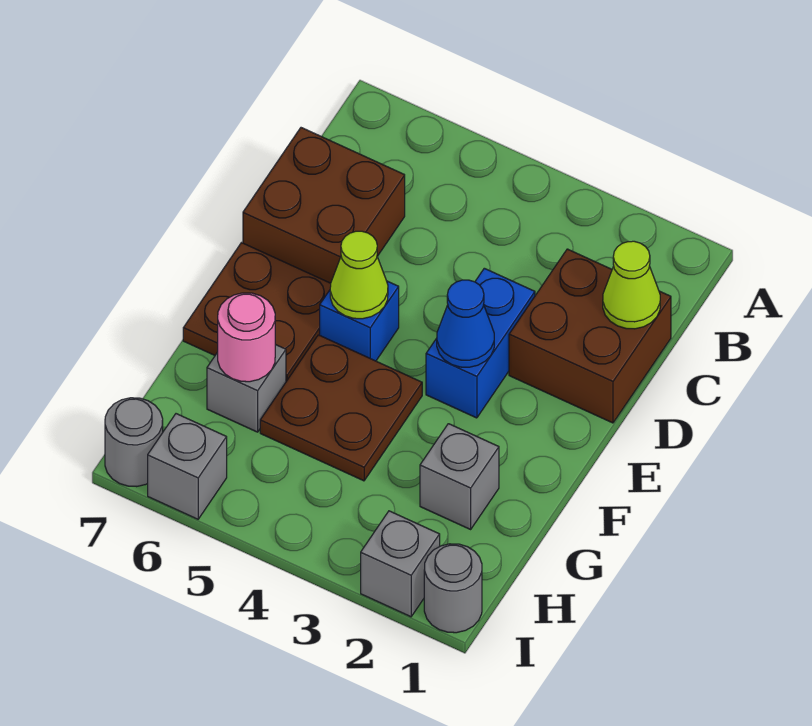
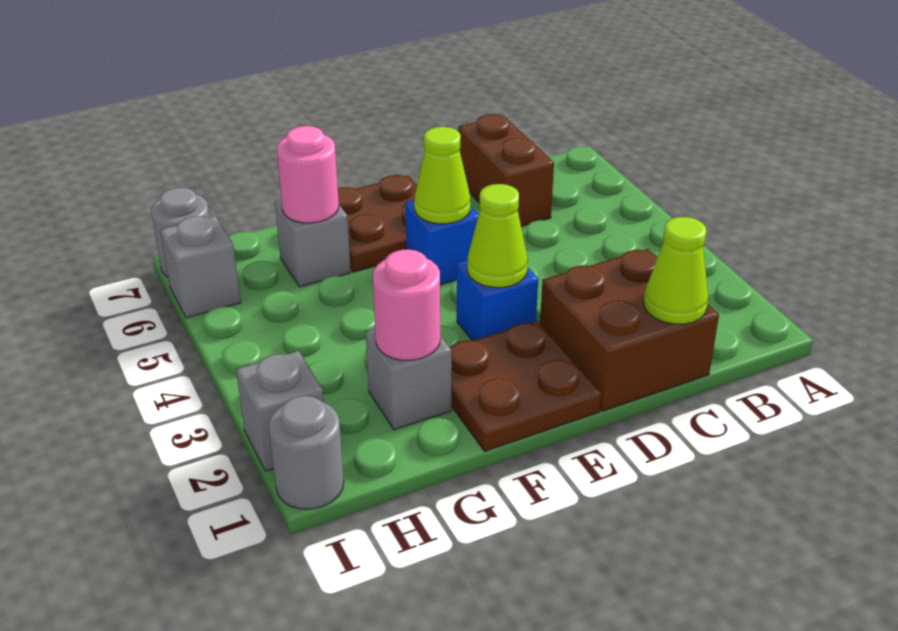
brown 2x2 brick [243,128,405,283] -> brown 1x2 brick [458,114,554,226]
blue 1x2 brick [426,268,535,418] -> blue 1x1 brick [457,260,538,341]
blue 1x1 cone [437,280,494,367] -> lime 1x1 cone [467,184,528,288]
brown 2x2 plate [260,335,422,481] -> brown 2x2 plate moved to [450,321,601,451]
none -> pink 1x1 round brick [373,250,440,360]

